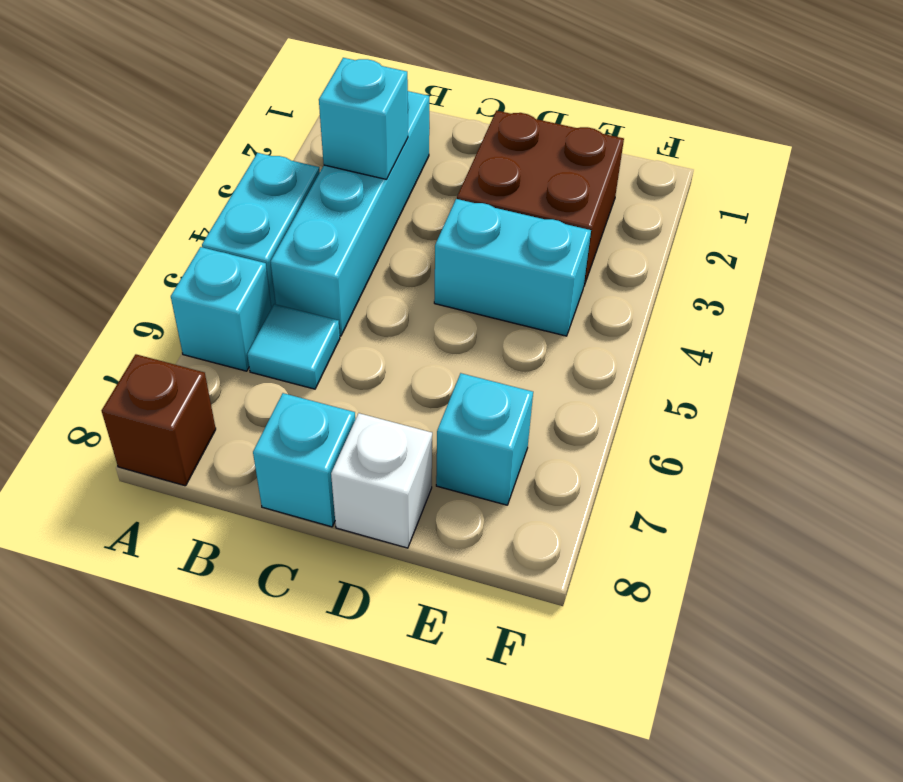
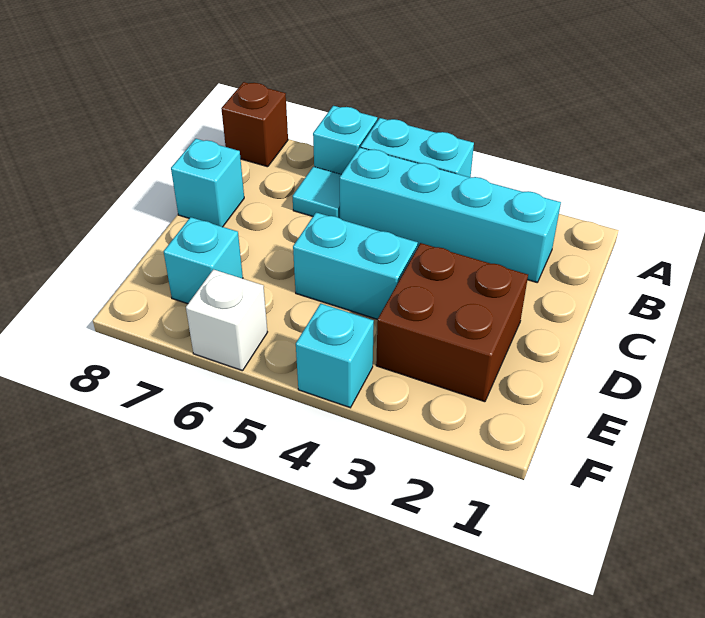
cyan 1x1 brick [319,58,408,179] -> cyan 1x1 brick moved to [296,304,374,408]
cyan 1x2 brick [434,199,591,336] -> cyan 1x2 brick turned to [293,212,418,319]
white 1x1 brick [331,413,432,548] -> white 1x1 brick moved to [186,269,267,371]

